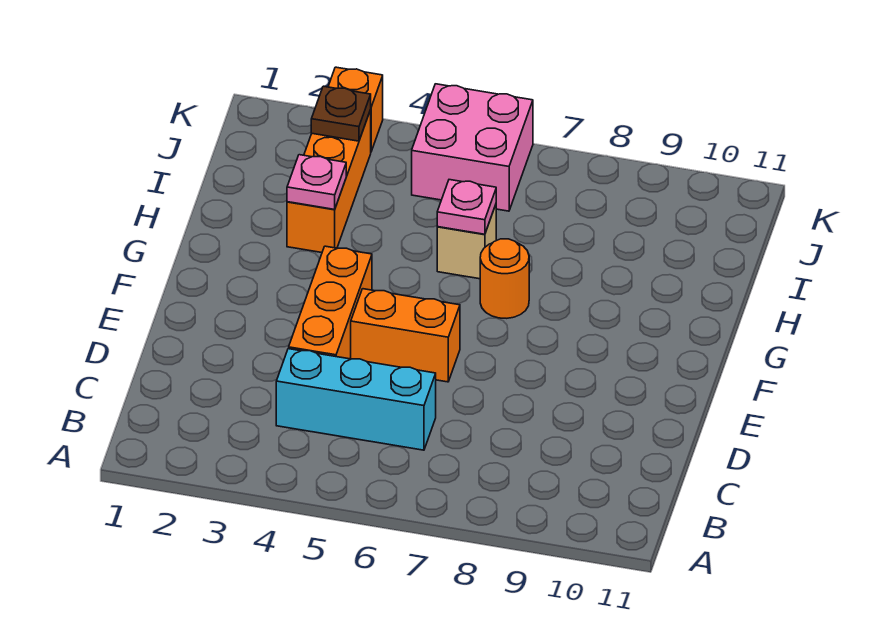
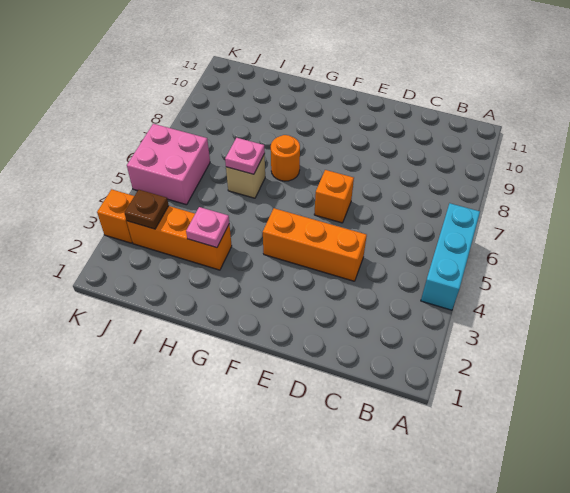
cyan 1x3 brick [276,349,436,450] -> cyan 1x3 brick moved to [421,203,480,310]
orange 1x2 brick [351,289,460,382] -> orange 1x1 brick [314,170,354,223]

